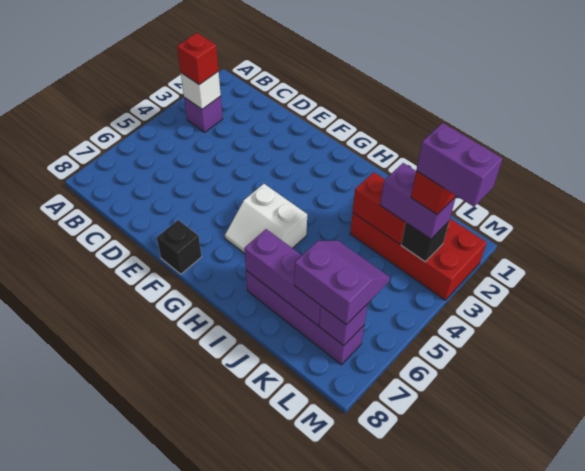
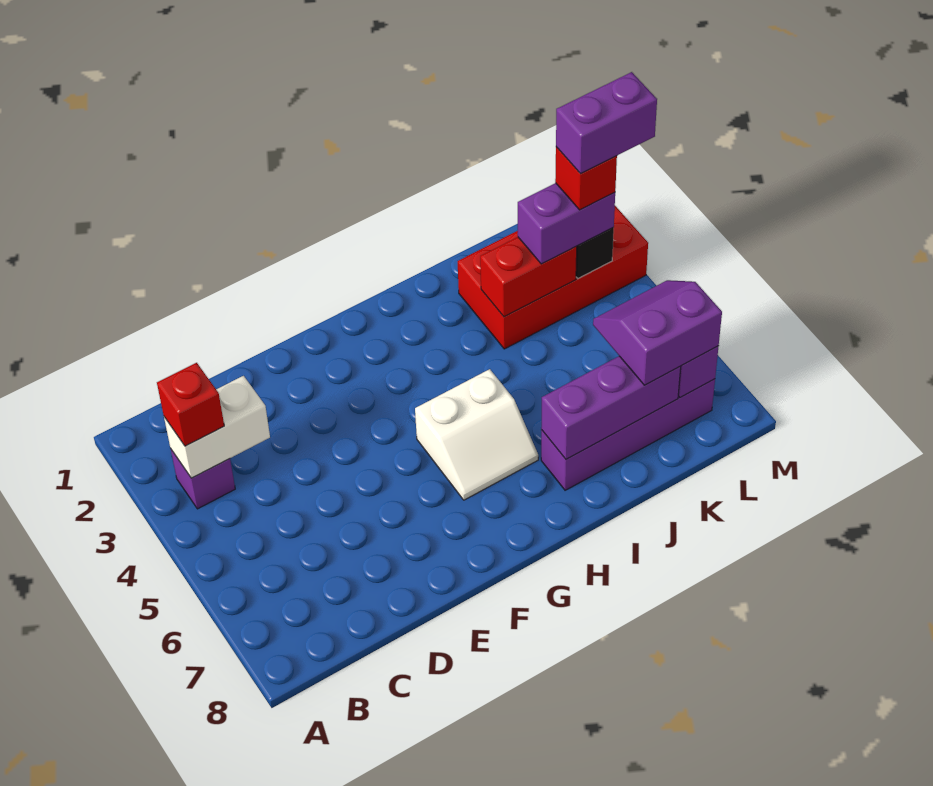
white 1x1 brick [181,72,221,109] -> white 1x2 brick [164,376,270,478]
black 1x1 brick [157,220,202,274] -> none

